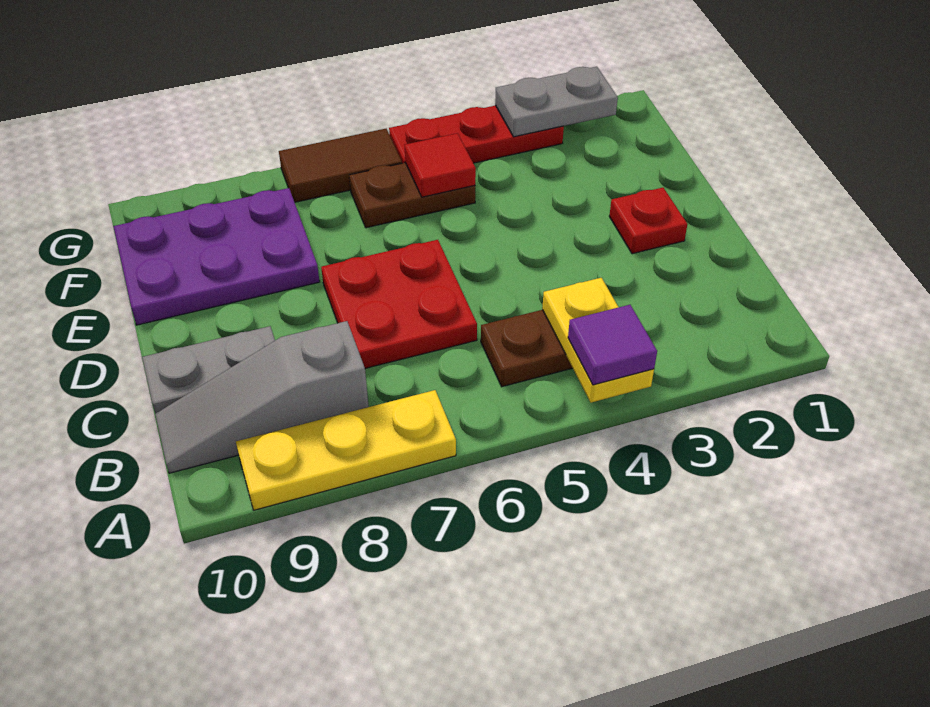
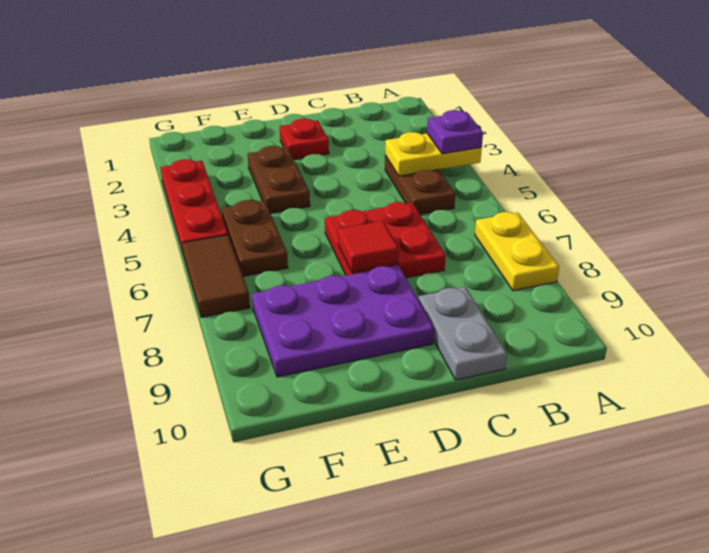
purple 1x1 tile [568,305,657,385] -> purple 1x1 plate [427,110,483,154]
yellow 1x3 plate [236,390,456,510] -> yellow 1x2 plate [475,212,559,291]
grey 1x3 slope [155,321,369,473] -> none
none -> brown 1x2 plate [248,146,310,213]
purple 2x3 plate [113,188,320,325] -> purple 2x3 plate turned to [252,266,434,377]
red 1x1 tile [405,133,476,197] -> red 1x1 tile moved to [338,221,399,272]
grey 1x2 plate [495,67,618,137] -> none

